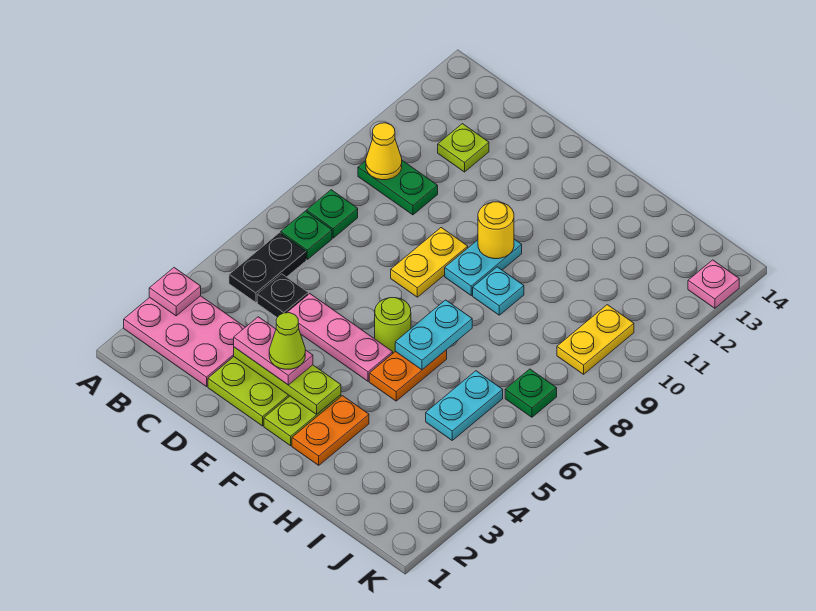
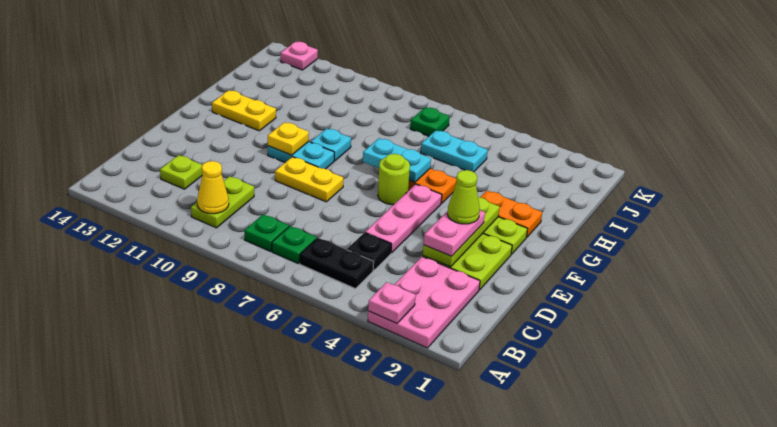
green 1x2 plate [358,161,438,215] -> lime 1x2 plate [191,176,254,228]
yellow 1x1 round brick [478,202,514,259] -> yellow 1x1 plate [268,122,309,155]
yellow 1x2 plate [557,305,634,374] -> yellow 1x2 plate moved to [212,90,276,131]

